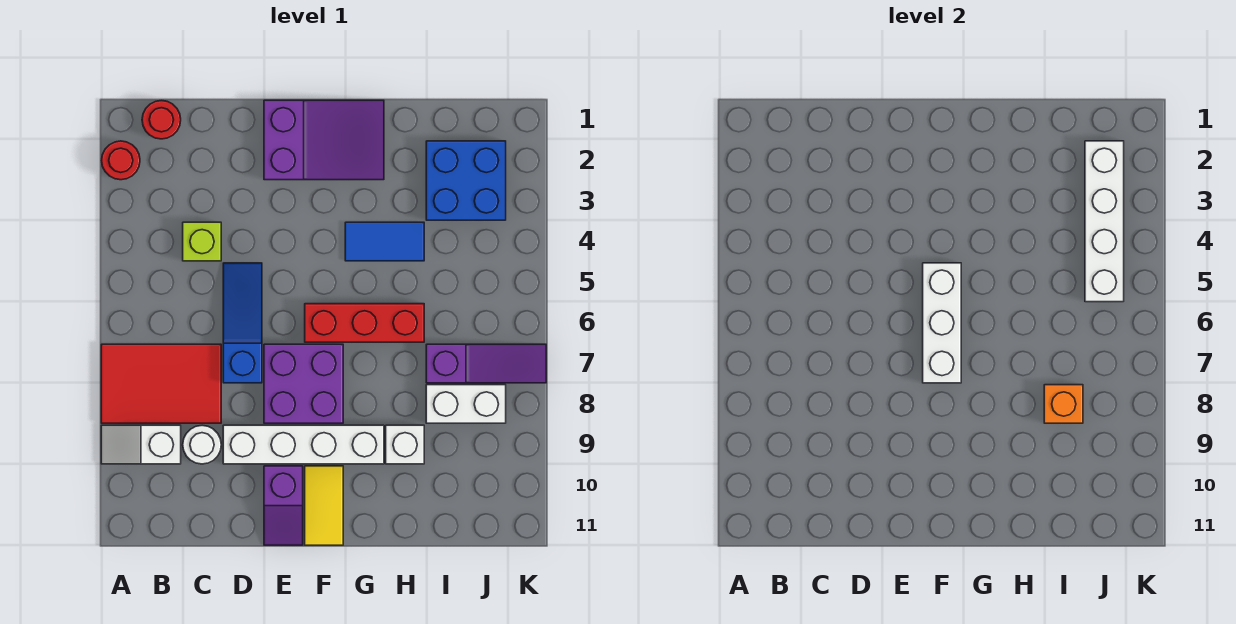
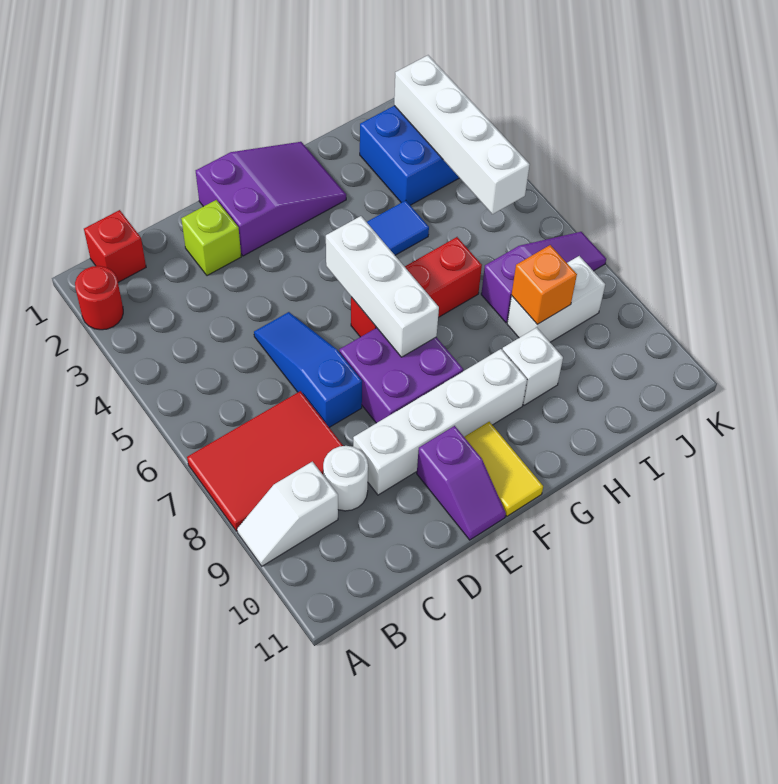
red 1x1 round brick [142,100,181,139] -> red 1x1 brick [84,210,146,282]
lime 1x1 brick [183,222,221,261] -> lime 1x1 brick moved to [181,200,241,276]

